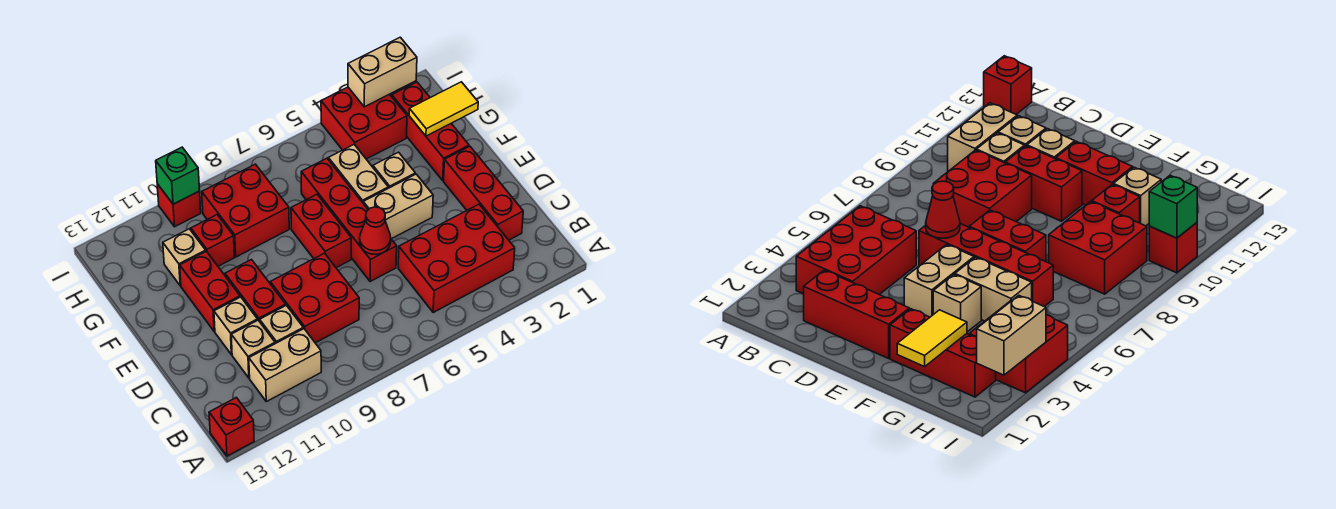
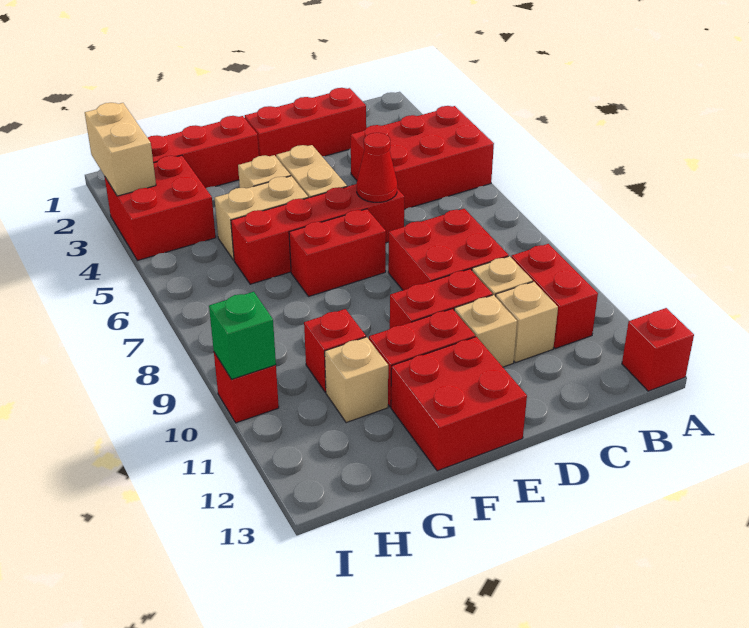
red 2x3 brick [398,204,515,312] -> red 2x3 brick turned to [351,106,494,209]
tan 1x2 brick [249,329,321,402] -> red 1x2 brick [511,244,598,348]
yellow 1x2 tile [409,82,478,136] -> none
red 2x2 brick [202,164,289,257] -> red 2x2 brick moved to [391,337,527,471]

